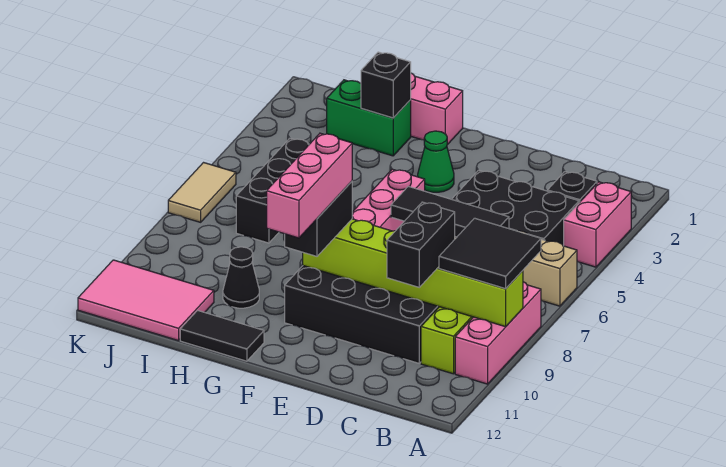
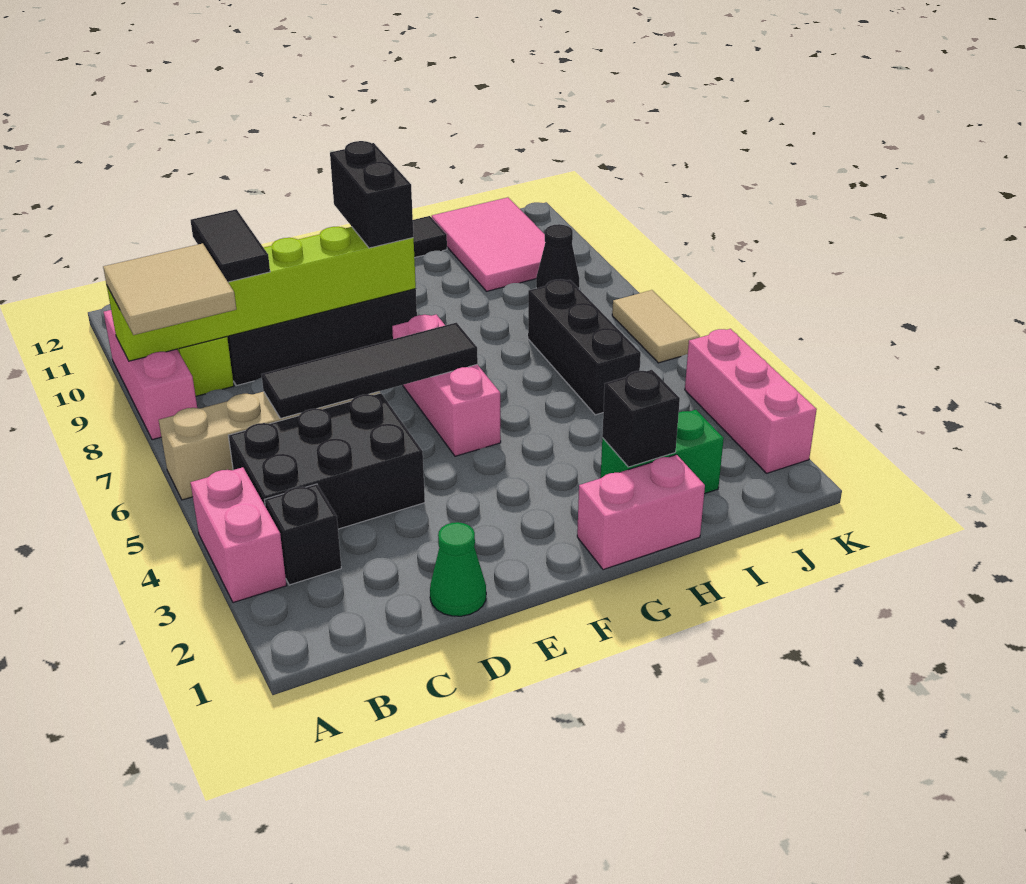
black 2x2 tile [439,218,541,289] -> tan 2x2 tile [103,243,236,335]
black 1x3 tile [391,186,509,237] -> black 1x4 tile [262,323,478,418]
black 1x2 brick [387,202,455,287] -> black 1x2 tile [191,209,270,282]
green 1x1 cone [418,131,454,192] -> green 1x1 cone moved to [430,522,486,616]
pink 1x3 brick [267,133,352,238] -> pink 1x3 brick moved to [685,329,817,473]
black 1x1 cone [223,247,259,308] -> black 1x1 cone moved to [536,224,579,289]
pink 2x3 tile [78,260,214,341] -> pink 2x3 tile turned to [432,197,545,291]

